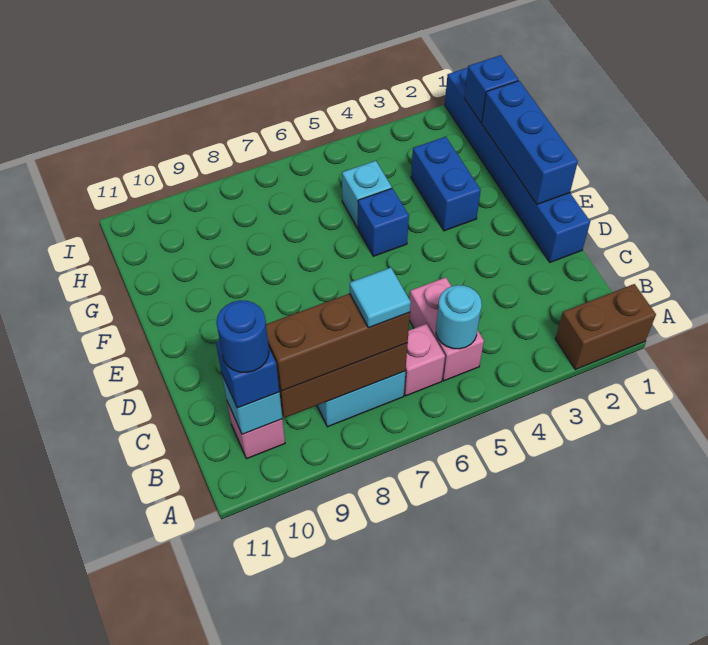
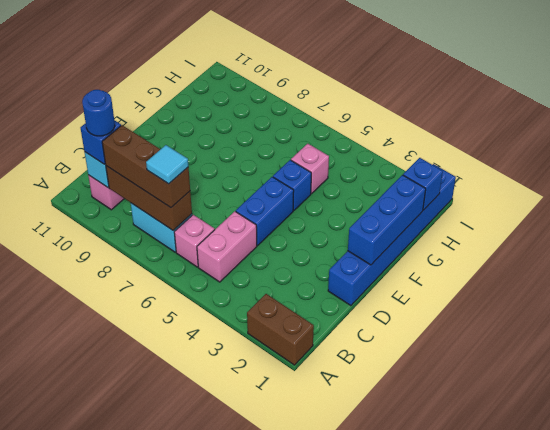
cyan 1x1 round brick [436,285,482,349] -> none
blue 1x2 brick [411,137,481,231] -> blue 1x2 brick moved to [236,177,294,245]
cyan 1x1 brick [342,161,392,228] -> pink 1x1 brick [291,144,329,194]

